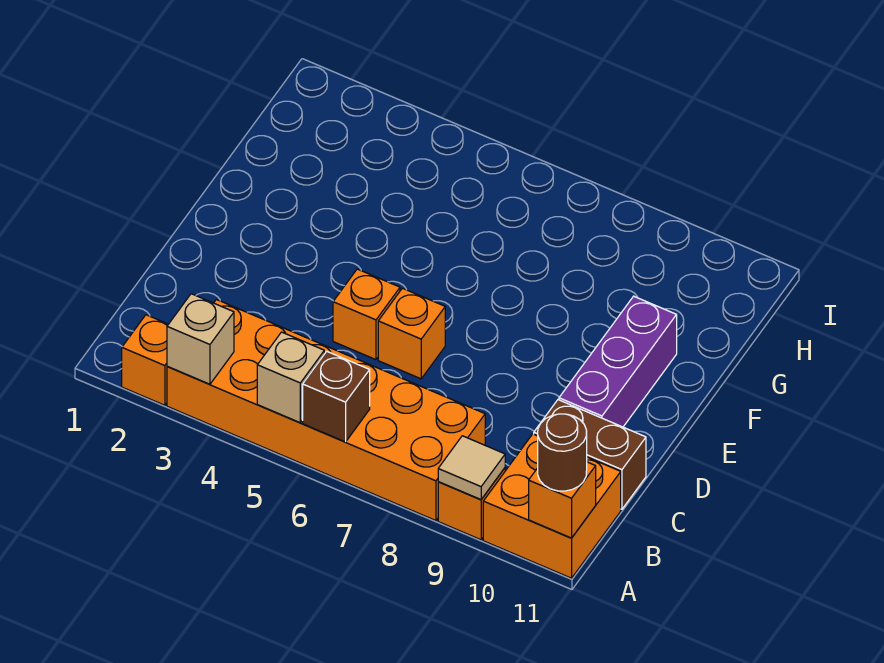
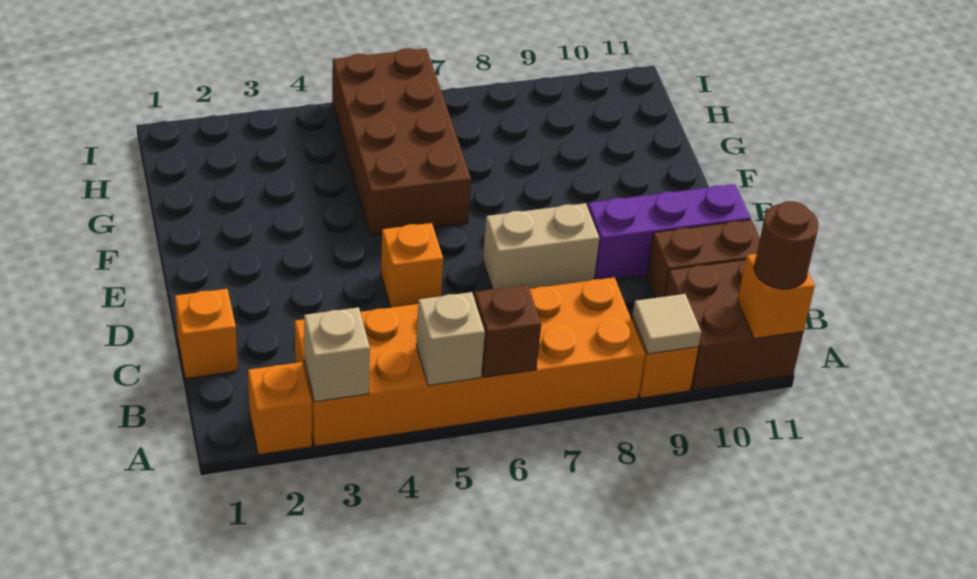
orange 2x2 brick [483,434,621,578] -> brown 2x2 brick [665,259,804,390]
orange 1x1 brick [378,288,445,379] -> orange 1x1 brick moved to [175,289,238,378]
none -> tan 1x2 brick [483,203,599,289]
purple 1x3 brick [559,296,677,427] -> purple 1x3 brick turned to [588,184,751,279]
none -> brown 2x4 brick [332,48,471,236]

